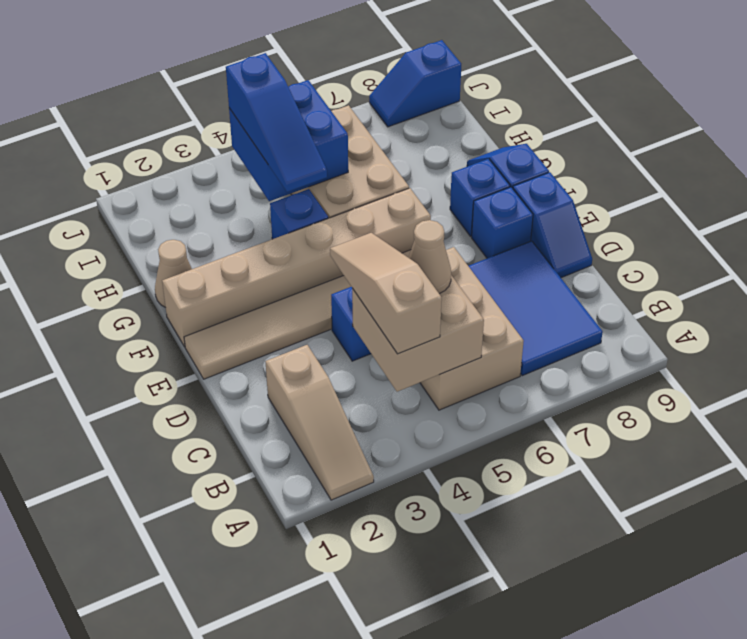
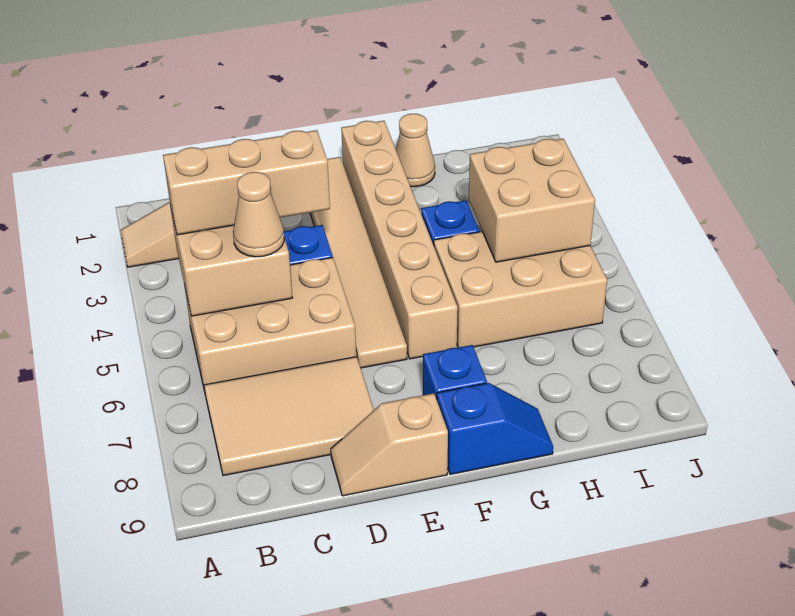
tan 1x3 slope [330,233,442,354] -> tan 1x3 brick [163,130,330,235]
blue 2x3 tile [469,241,603,376] -> tan 2x3 tile [204,357,374,476]
blue 1x2 slope [513,172,592,278] -> tan 1x2 slope [331,393,448,496]
blue 1x1 brick [472,187,533,258] -> none
blue 1x3 slope [226,53,327,192] -> none
blue 2x2 brick [229,80,348,201] -> tan 2x2 brick [469,139,595,262]
blue 1x2 slope [369,40,461,127] -> none

